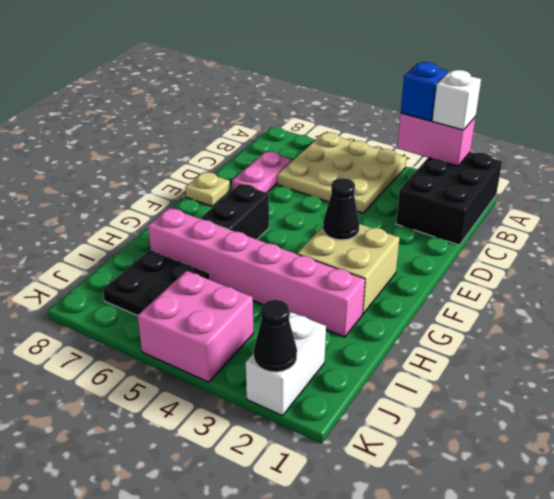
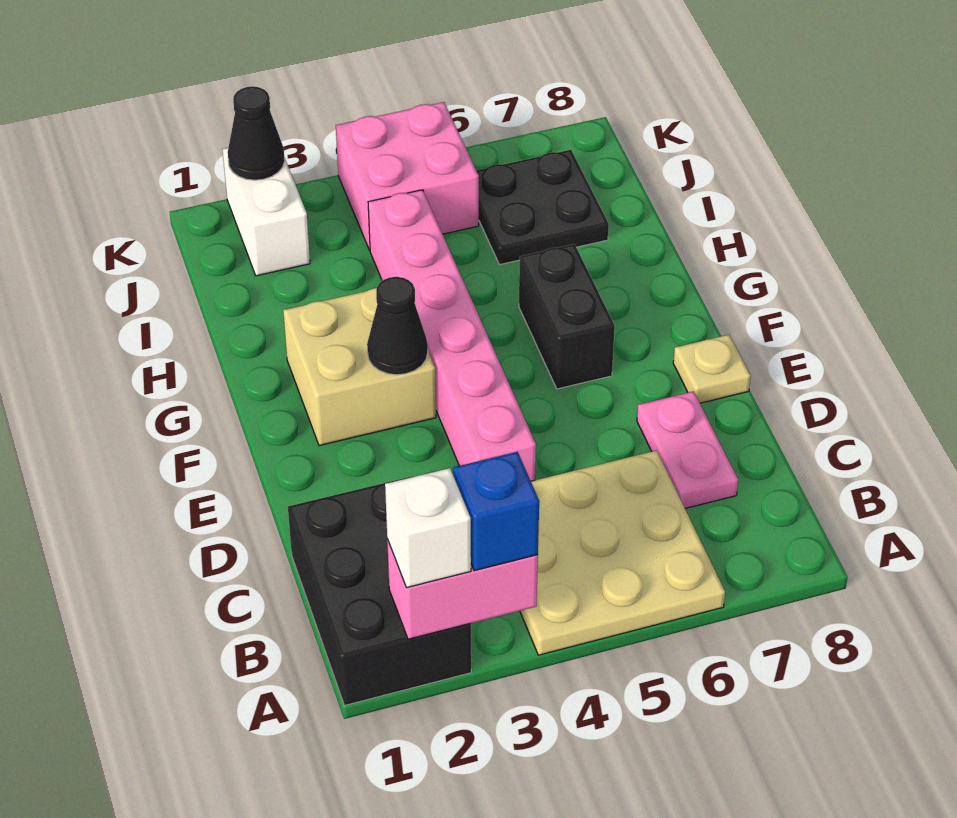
pink 1x6 brick [148,208,365,337] -> pink 1x6 brick turned to [368,190,536,481]

